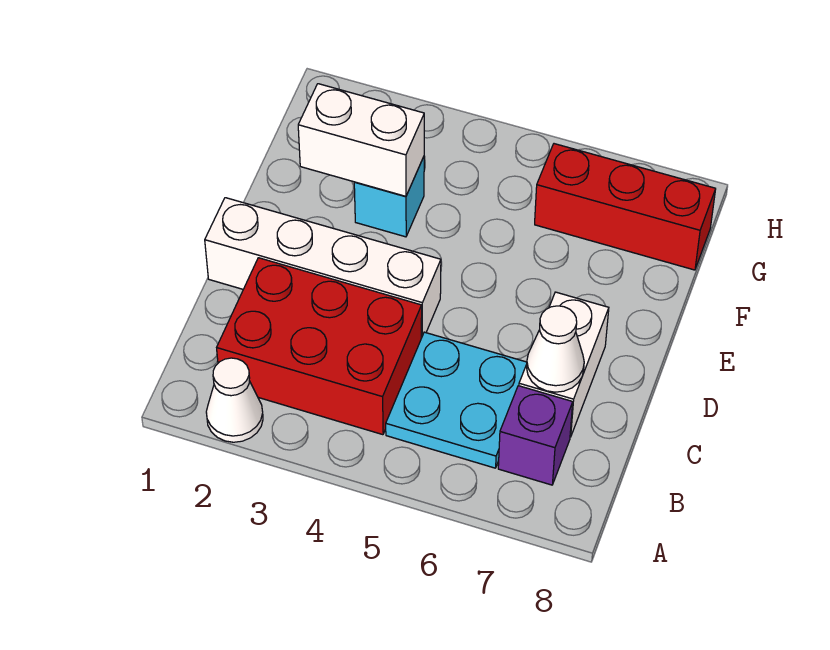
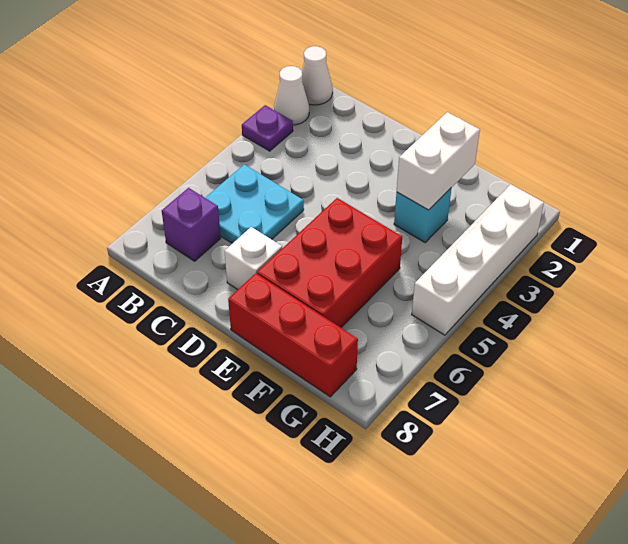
none -> purple 1x1 plate [242,105,293,151]
red 2x3 brick [217,258,422,435] -> red 2x3 brick moved to [257,198,402,328]
white 1x2 brick [519,292,609,437] -> white 1x1 brick [224,227,282,290]
white 1x1 cone [527,306,584,392] -> white 1x1 cone moved to [302,46,333,105]
white 1x4 brick [205,198,441,338] -> white 1x4 brick moved to [412,184,544,335]
red 1x3 brick [535,144,716,270] -> red 1x3 brick turned to [228,273,358,397]

